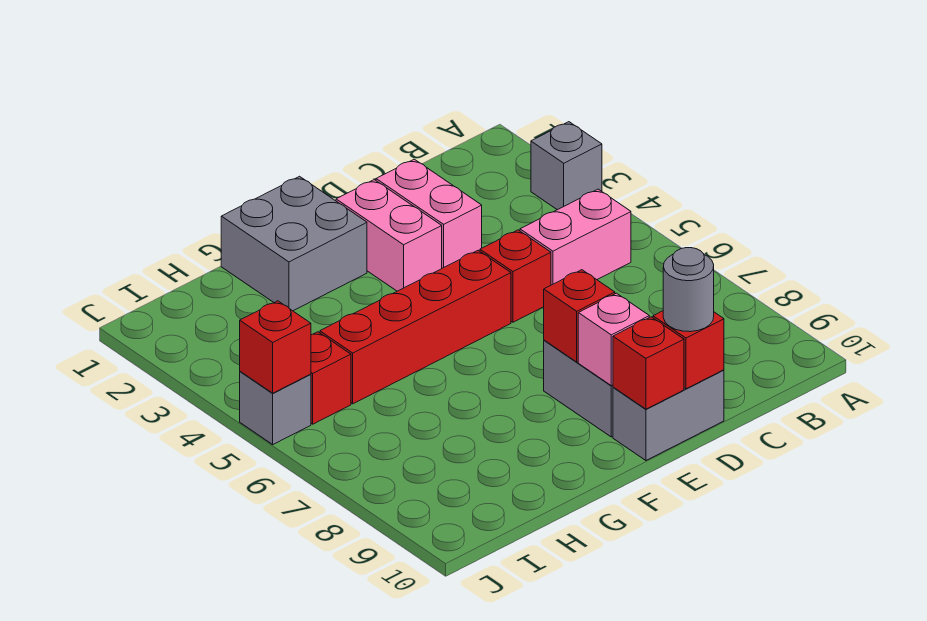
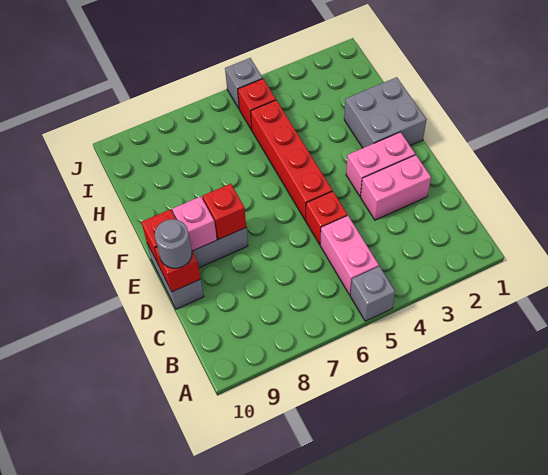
grey 1x1 brick [531,122,602,210] -> grey 1x1 brick moved to [350,266,395,321]
red 1x1 brick [240,301,311,393] -> none

